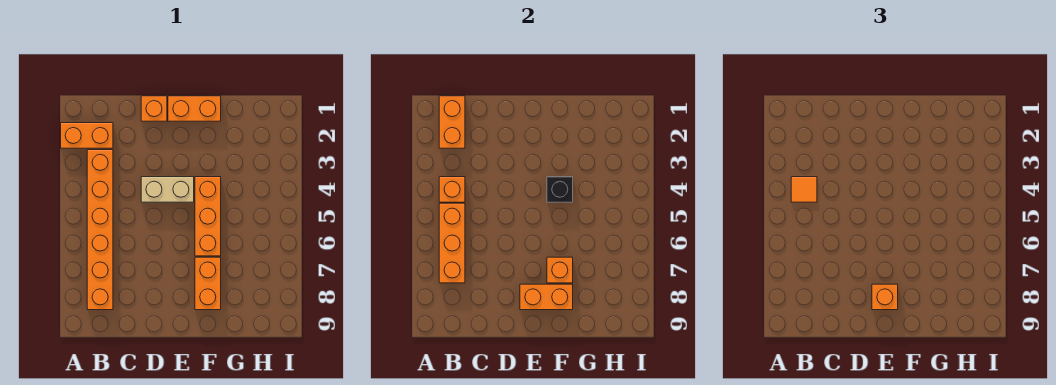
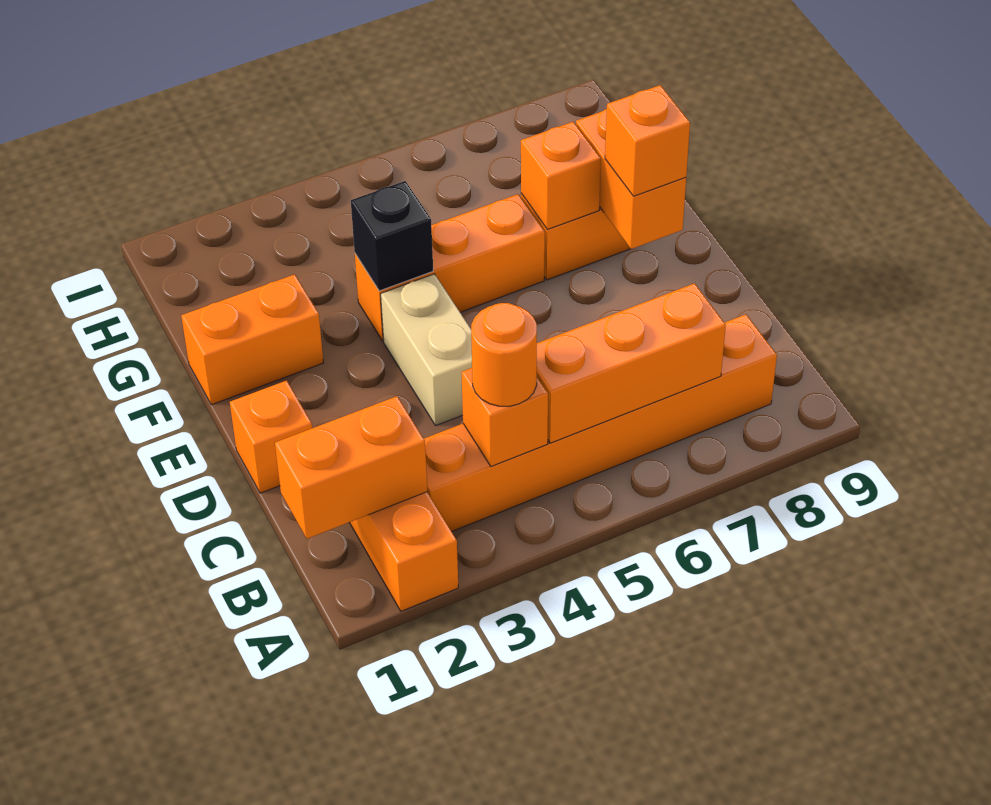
orange 1x1 tile [791,177,817,202] -> orange 1x1 round brick [471,303,537,406]
orange 1x2 brick [168,96,221,121] -> orange 1x2 brick turned to [181,274,323,405]

